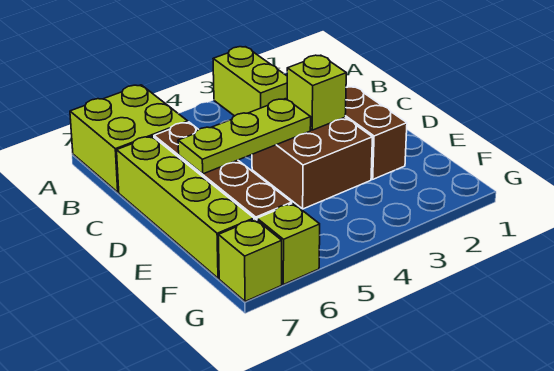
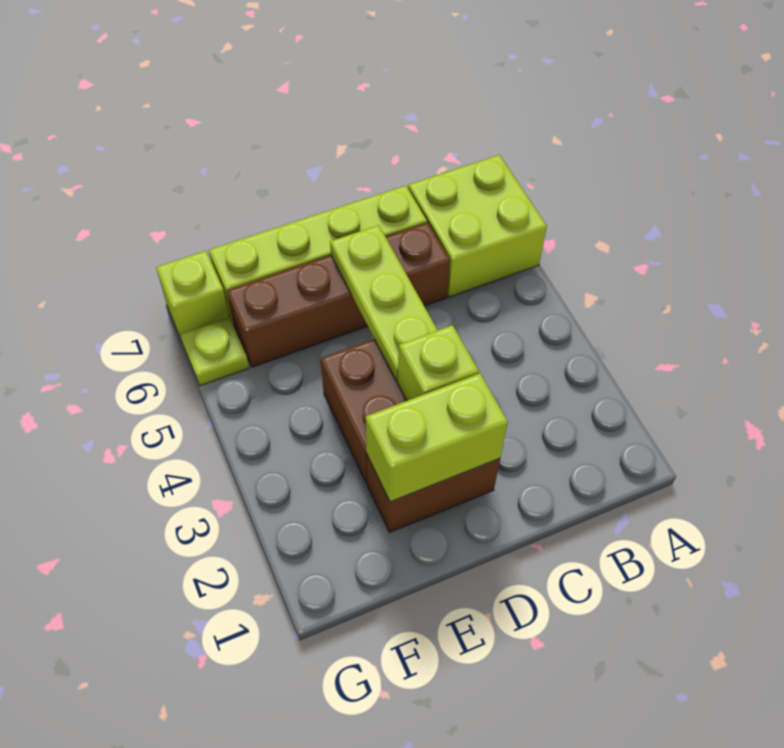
lime 1x2 brick [213,47,287,116] -> lime 1x2 brick moved to [366,374,508,502]
lime 1x1 brick [257,203,320,285] -> lime 1x1 plate [180,317,249,386]

